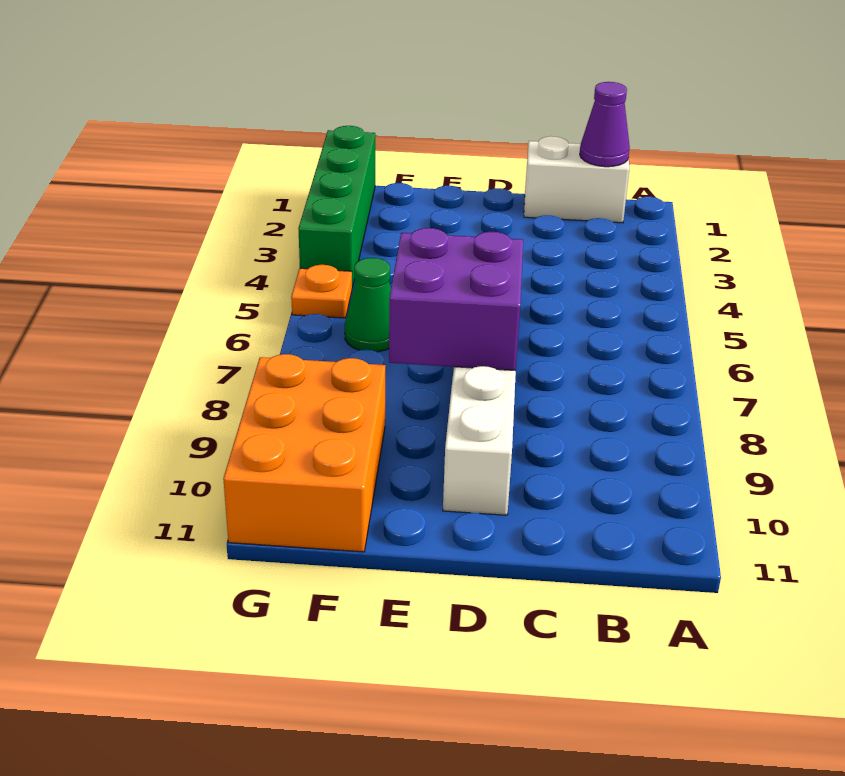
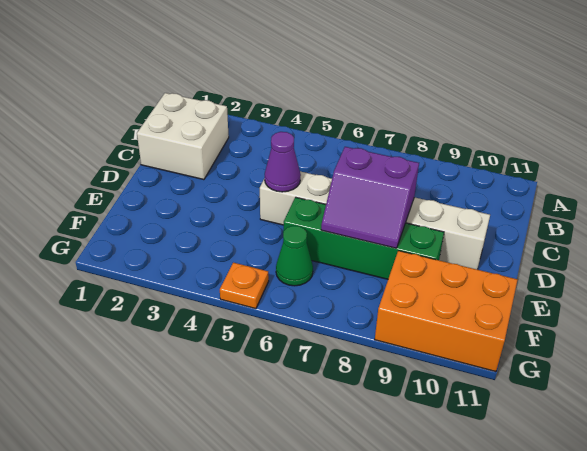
white 1x2 brick [524,136,629,223] -> white 2x2 brick [137,93,229,180]
purple 1x1 cone [580,82,630,167] -> purple 1x1 cone moved to [265,132,301,192]
purple 2x2 brick [389,228,523,371] -> purple 2x2 slope [321,147,419,248]
green 1x4 brick [298,126,375,288] -> green 1x4 brick moved to [283,197,444,279]

